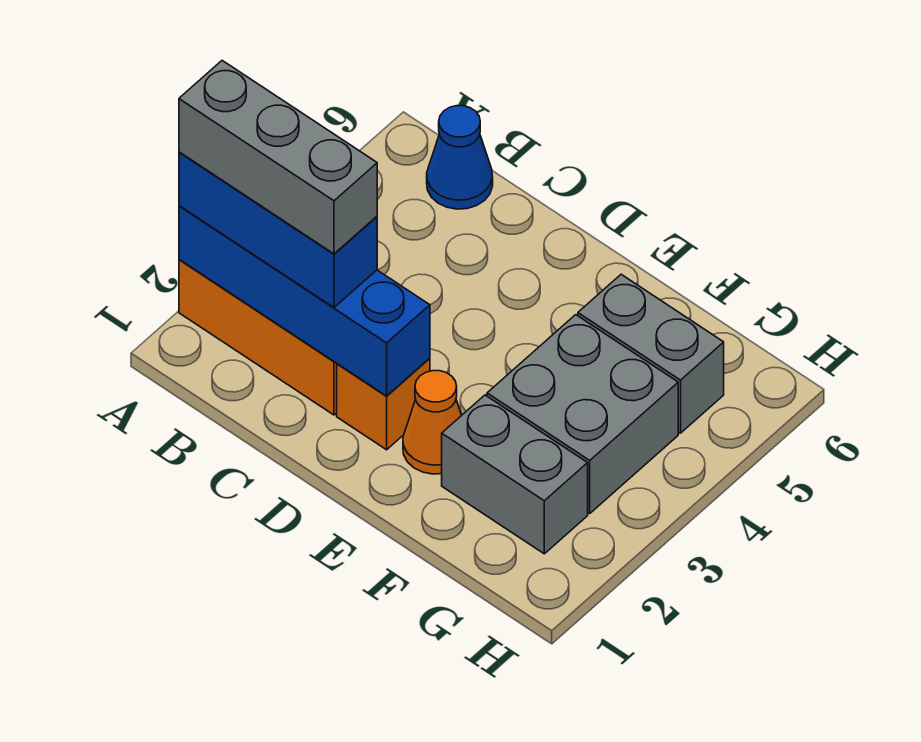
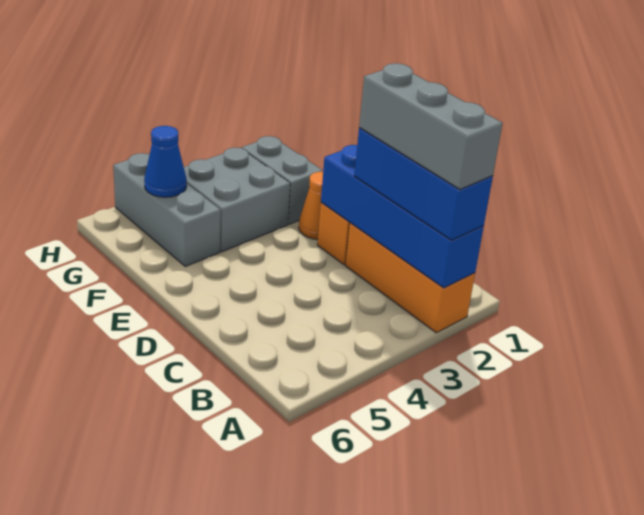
blue 1x1 cone [427,106,493,209] -> blue 1x1 cone moved to [144,126,187,197]
grey 1x2 brick [578,274,724,433] -> grey 1x3 brick [113,153,221,267]

